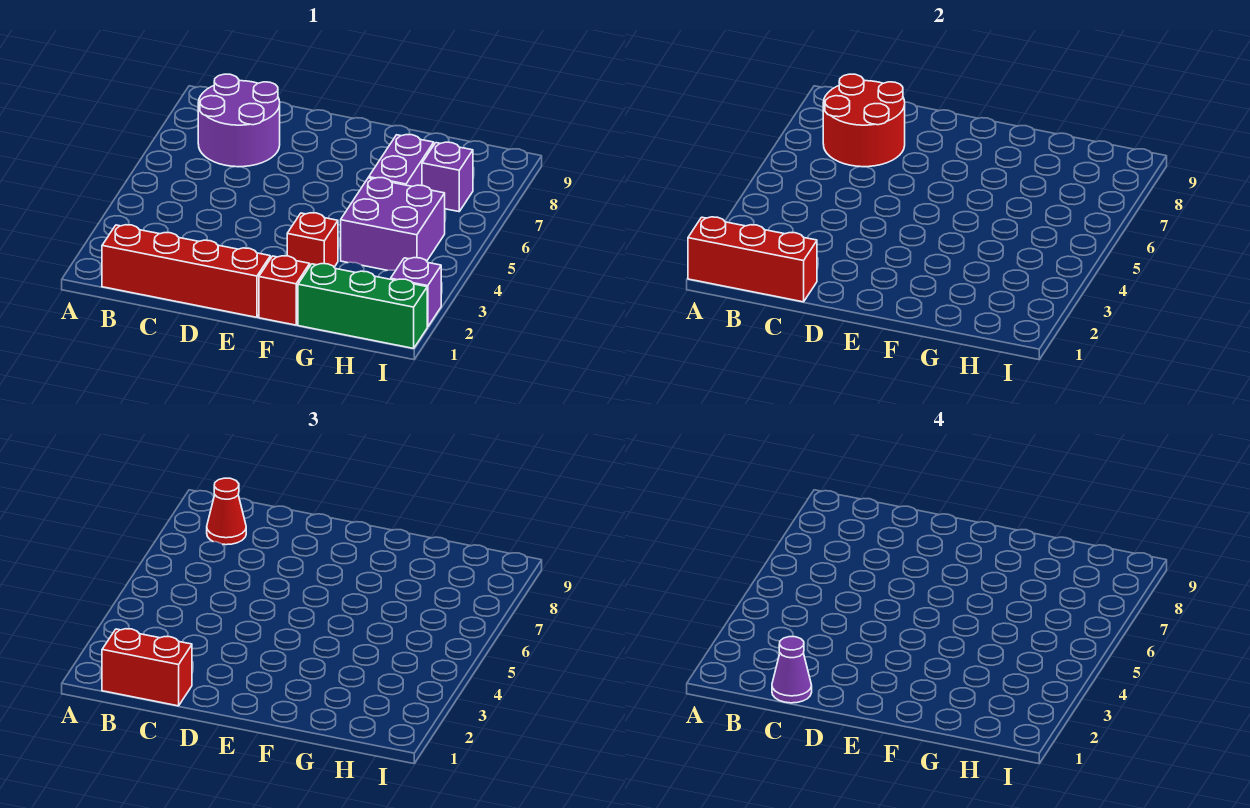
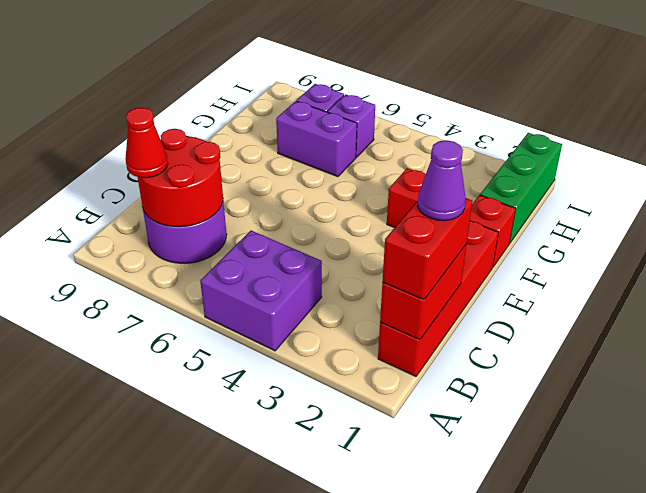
red 1x3 brick [688,217,817,302] -> red 1x2 brick [380,244,467,340]
purple 2x2 brick [341,178,445,271] -> purple 2x2 brick moved to [200,231,322,351]
purple 1x1 brick [391,258,441,327] -> purple 1x1 brick moved to [327,94,375,157]

